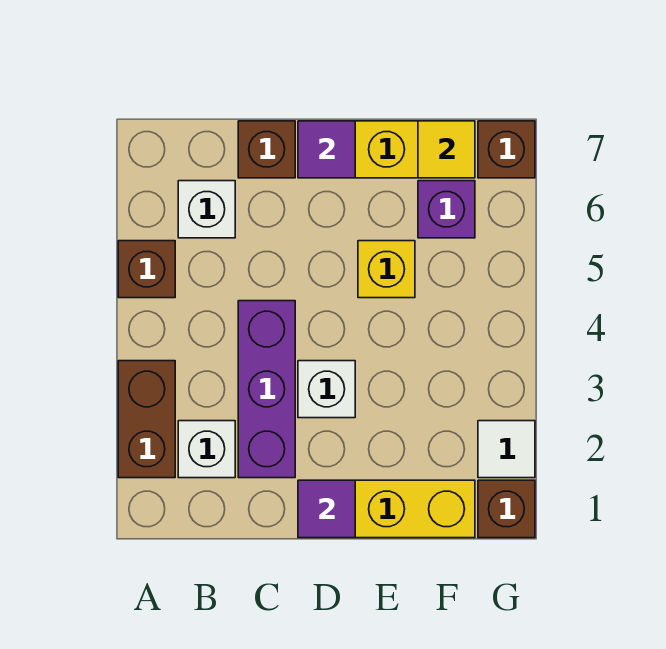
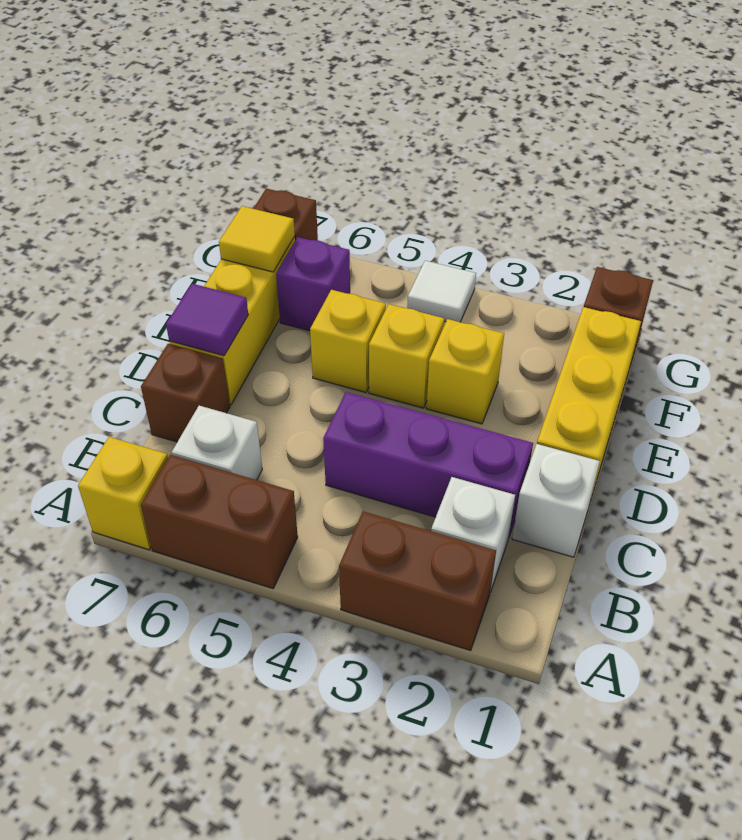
brown 1x1 brick [118,241,175,298] -> brown 1x2 brick [141,455,298,588]
none -> yellow 1x1 brick [78,437,168,550]
purple 1x1 tile [298,480,355,538] -> none
white 1x1 brick [298,361,355,418] -> white 1x1 brick moved to [512,444,600,557]
none -> yellow 1x1 brick [426,319,504,424]
none -> yellow 1x1 brick [369,304,444,408]
white 1x1 tile [478,421,535,478] -> white 1x1 tile moved to [407,261,476,322]

